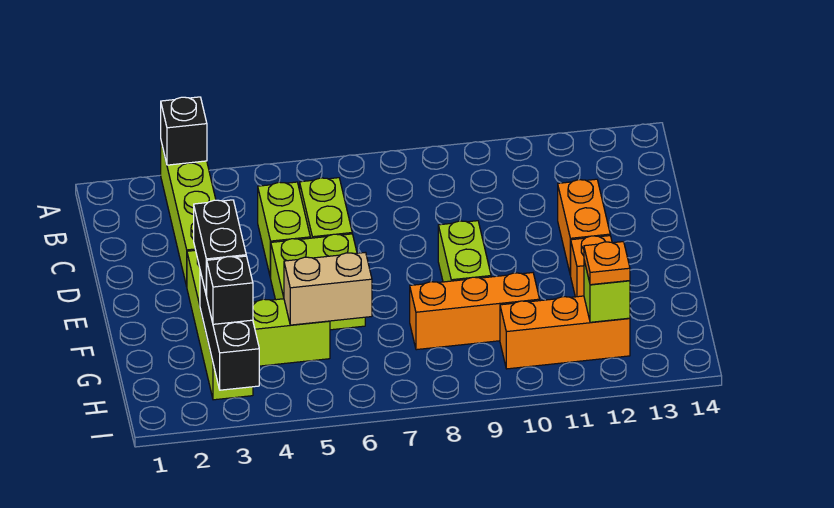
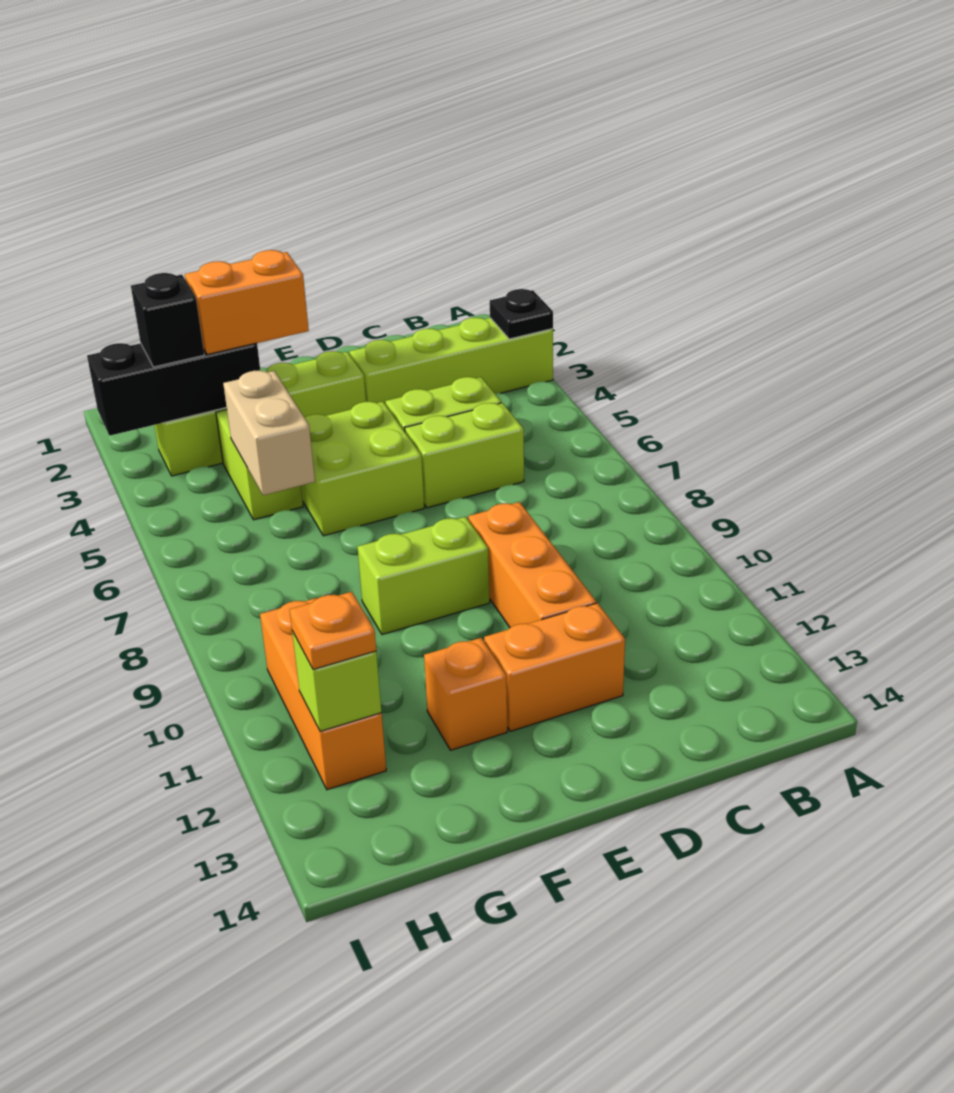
black 1x1 brick [161,97,207,165] -> black 1x1 plate [490,289,553,339]
black 1x2 brick [194,200,246,296] -> orange 1x2 brick [185,250,309,355]
orange 1x3 brick [410,273,540,350] -> orange 1x3 brick moved to [468,502,596,628]

